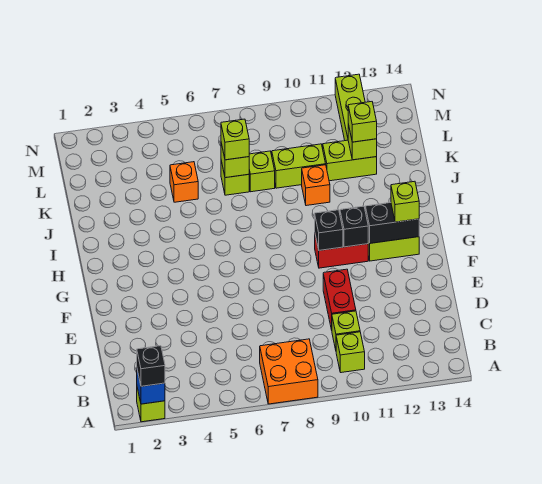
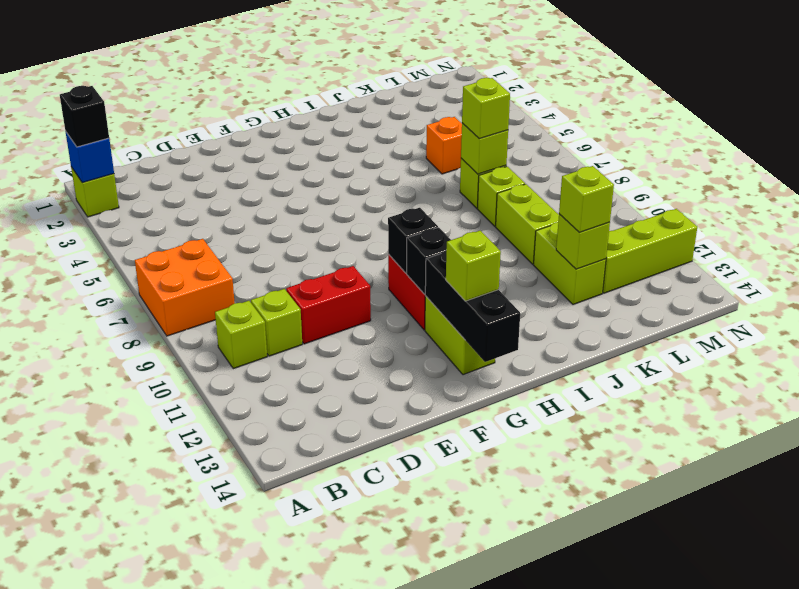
black 1x2 brick [365,203,419,243] -> black 1x3 brick [425,250,520,362]
orange 1x1 brick [302,165,330,206] -> none

